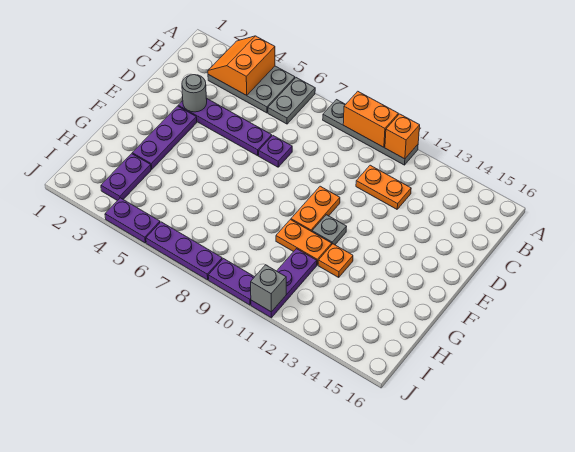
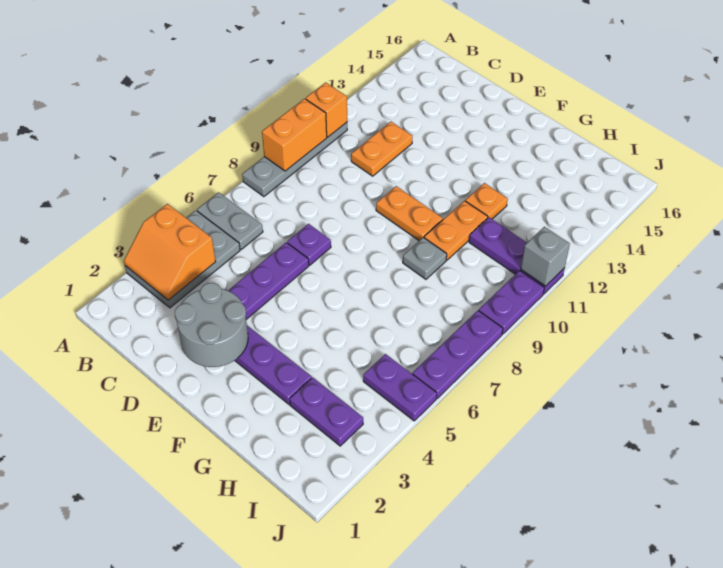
grey 1x1 round brick [182,75,207,112] -> grey 2x2 round brick [175,283,248,367]
grey 1x1 plate [312,215,347,245] -> grey 1x1 plate moved to [403,237,447,279]
purple 1x2 plate [105,198,160,243] -> purple 1x2 plate turned to [363,354,437,421]

